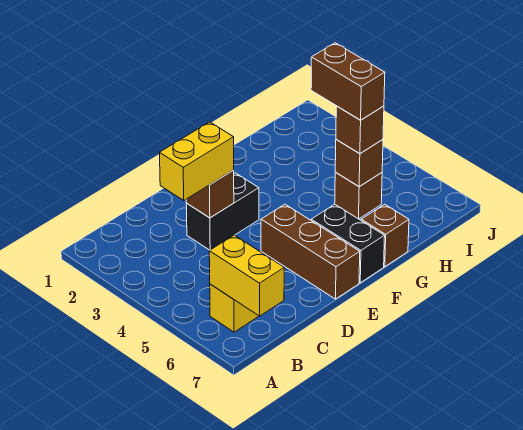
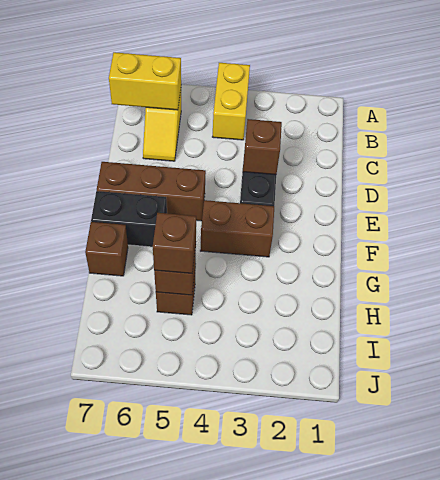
yellow 1x2 brick [160,122,234,200] -> yellow 1x2 brick moved to [213,63,250,140]
brown 1x2 brick [311,43,385,120] -> brown 1x2 brick moved to [200,200,274,257]

